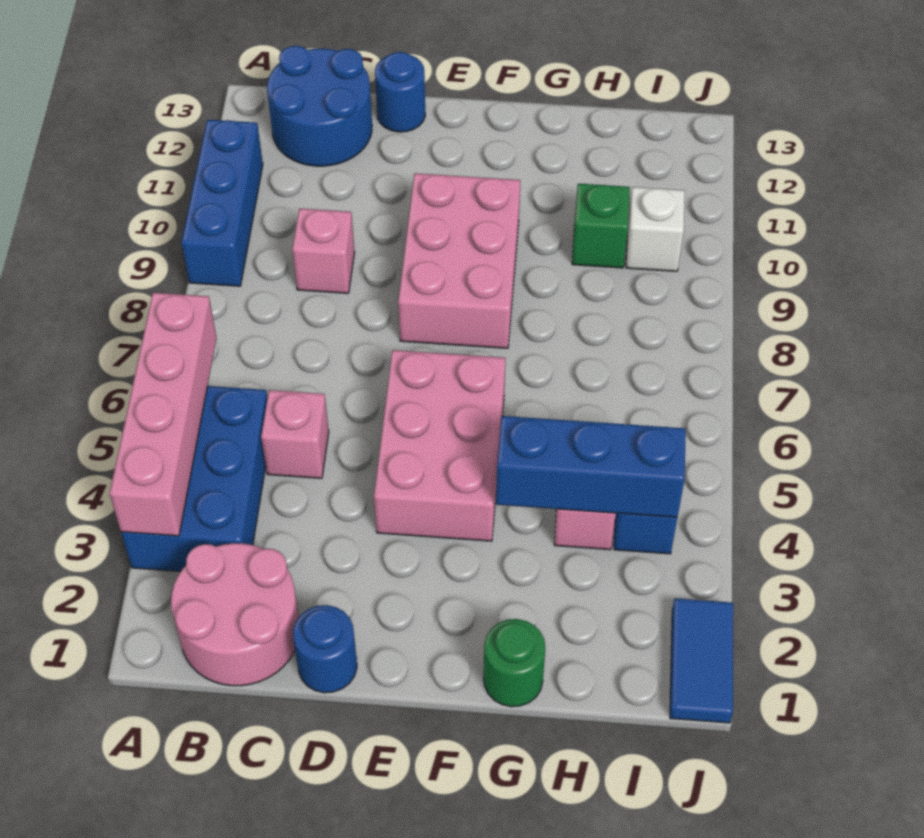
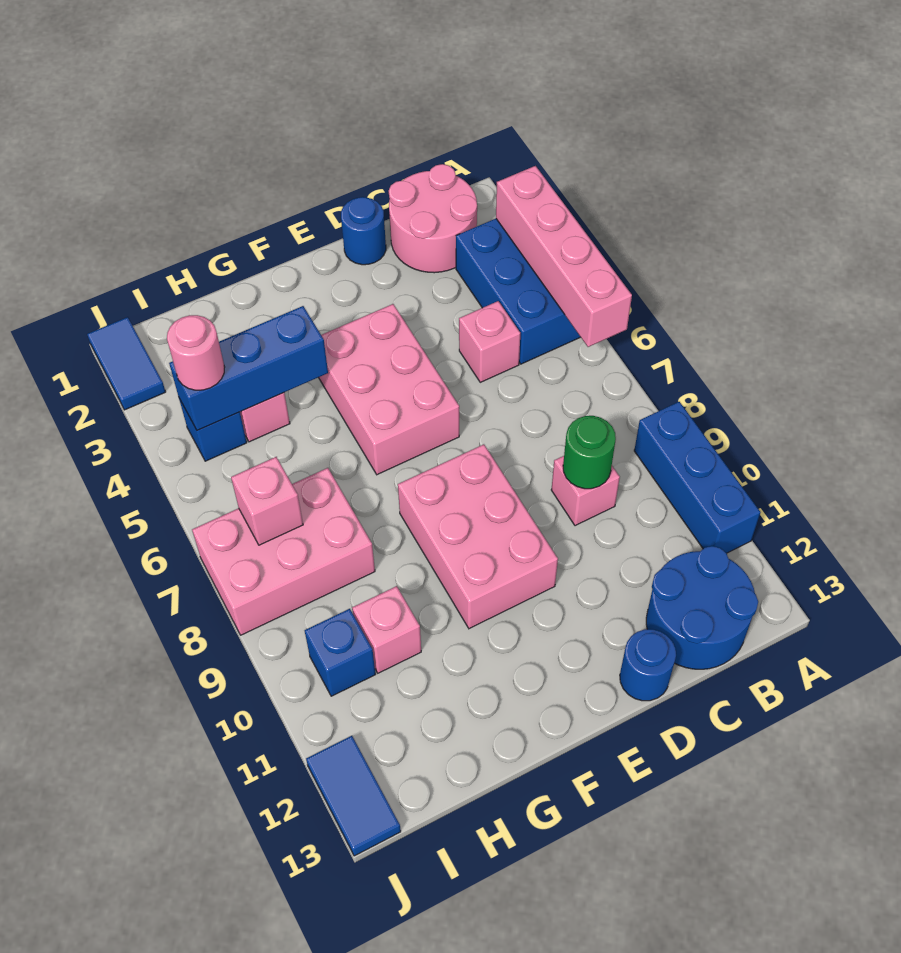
green 1x1 round brick [484,619,545,707] -> green 1x1 round brick moved to [563,416,616,489]
none -> pink 2x3 brick [192,468,375,635]
green 1x1 brick [572,184,630,268] -> pink 1x1 brick [352,586,421,673]
none -> pink 1x1 round brick [167,315,225,390]
none -> pink 1x1 brick [231,457,303,545]
white 1x1 brick [626,187,685,271] -> blue 1x1 brick [305,609,376,696]
none -> blue 1x2 tile [306,736,401,856]

